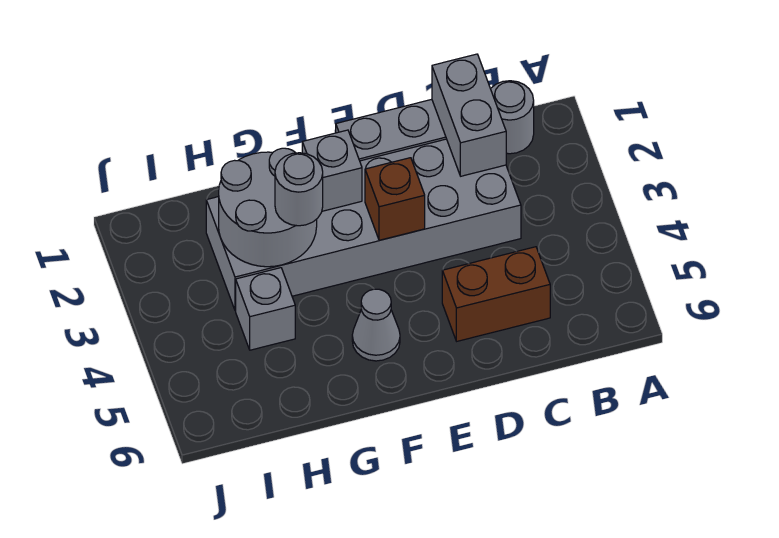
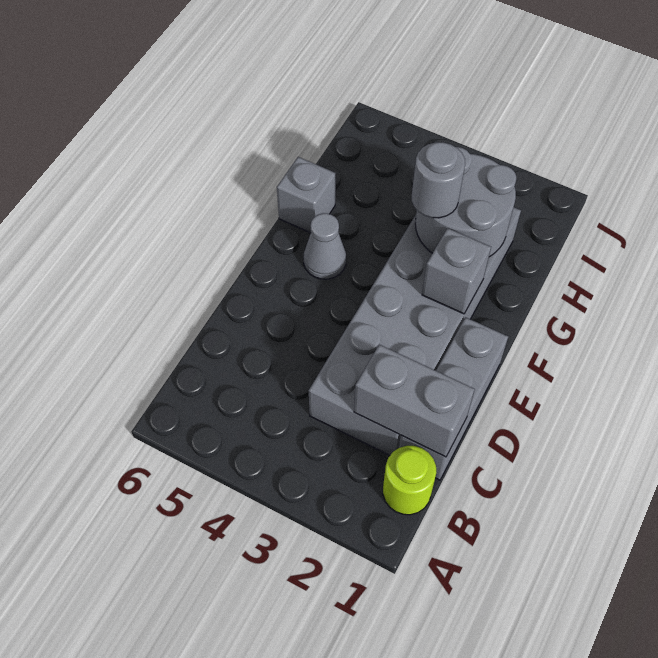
grey 1x1 round brick [491,81,534,154] -> lime 1x1 round brick [383,446,436,515]
brown 1x2 brick [442,247,550,341] -> none
brown 1x1 brick [365,158,425,240] -> none
grey 1x1 brick [236,268,295,350] -> grey 1x1 brick moved to [277,157,336,233]

